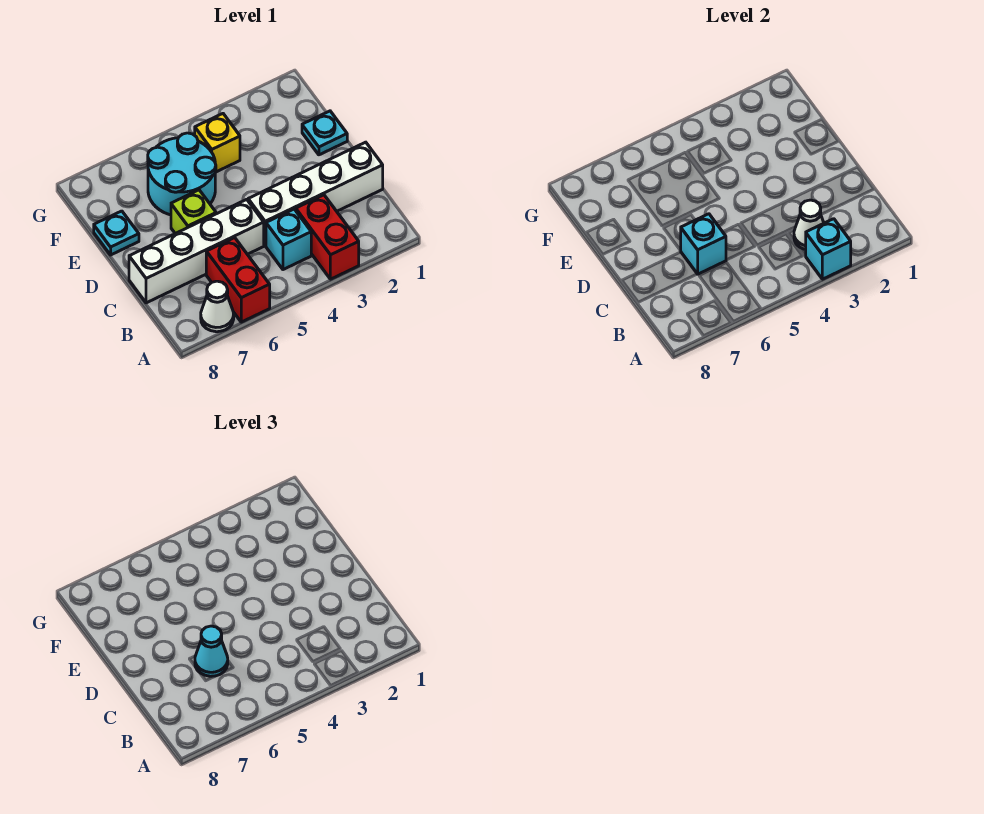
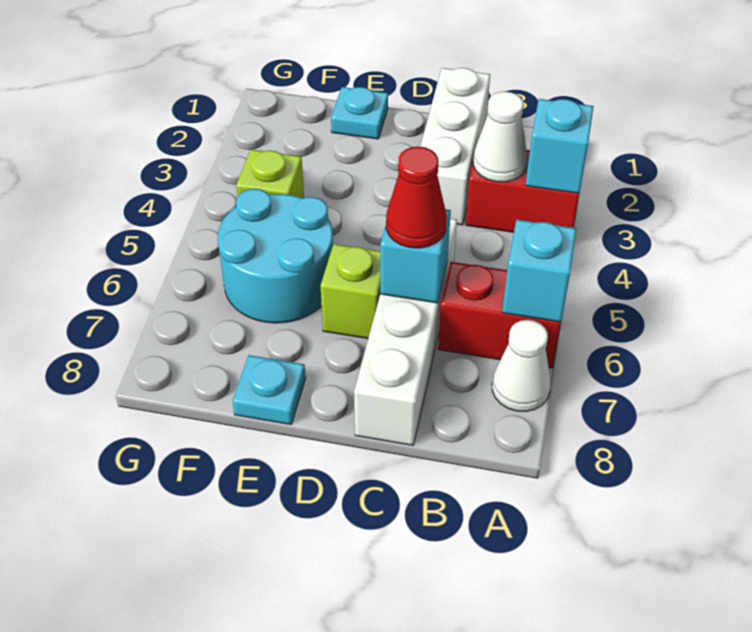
cyan 1x1 brick [266,209,311,270] -> cyan 1x1 brick moved to [502,220,576,322]
white 1x4 brick [248,142,383,246] -> white 1x3 brick [420,68,490,225]
cyan 1x1 cone [195,626,228,676] -> red 1x1 cone [386,147,447,248]
yellow 1x1 brick [195,114,240,172] -> lime 1x1 brick [236,150,304,198]

